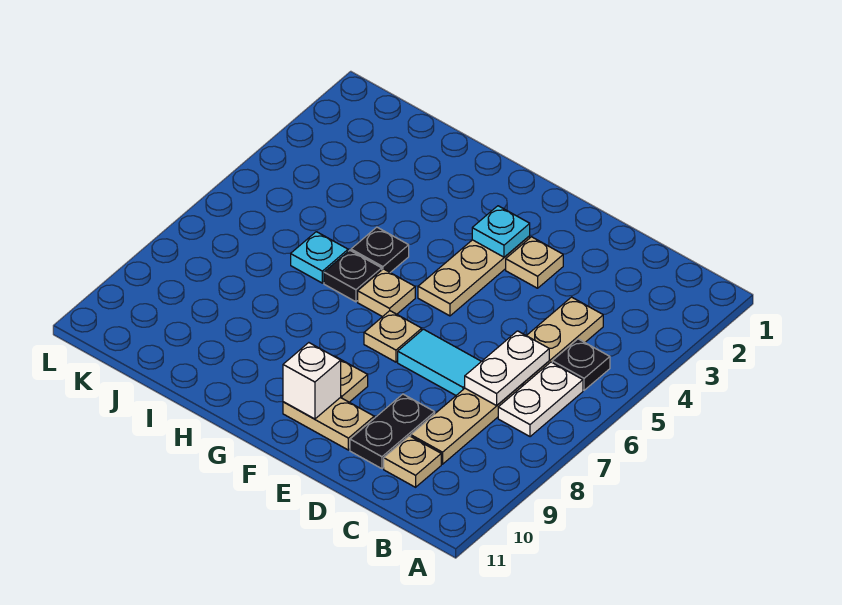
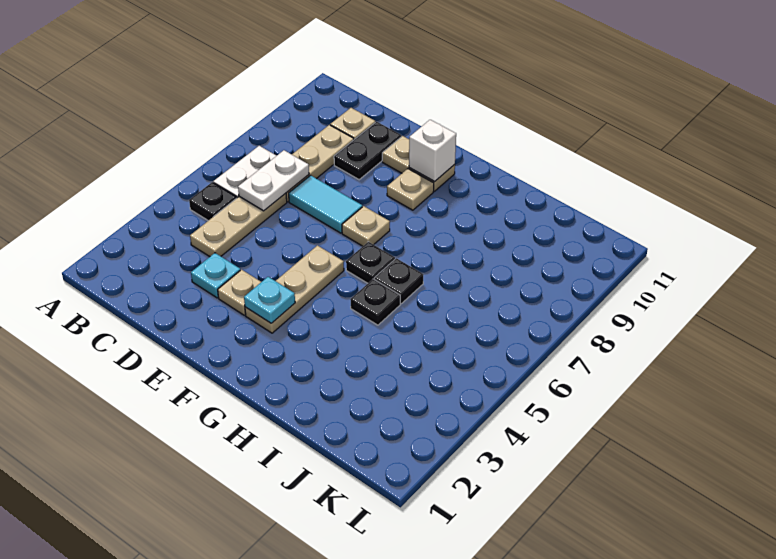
tan 1x1 plate [358,269,415,317] -> black 1x1 plate [346,242,395,283]
cyan 1x1 plate [291,232,348,283] -> cyan 1x1 plate moved to [191,253,240,298]

